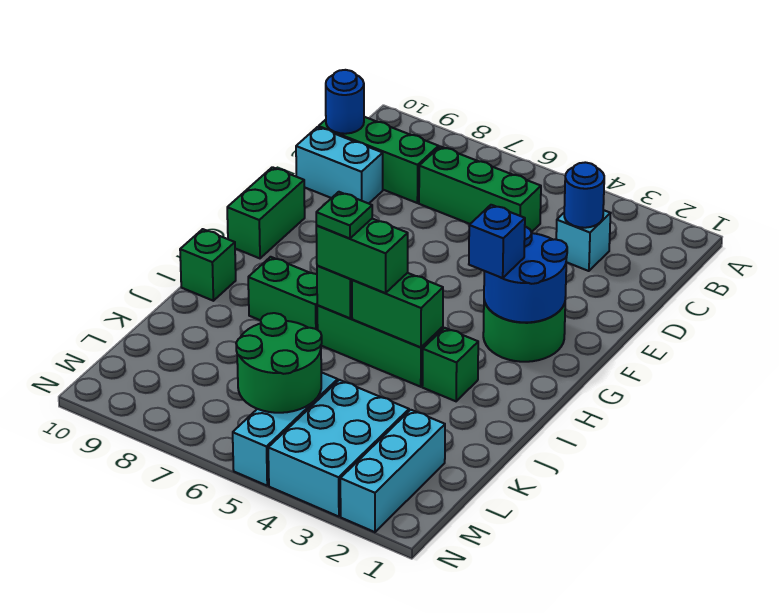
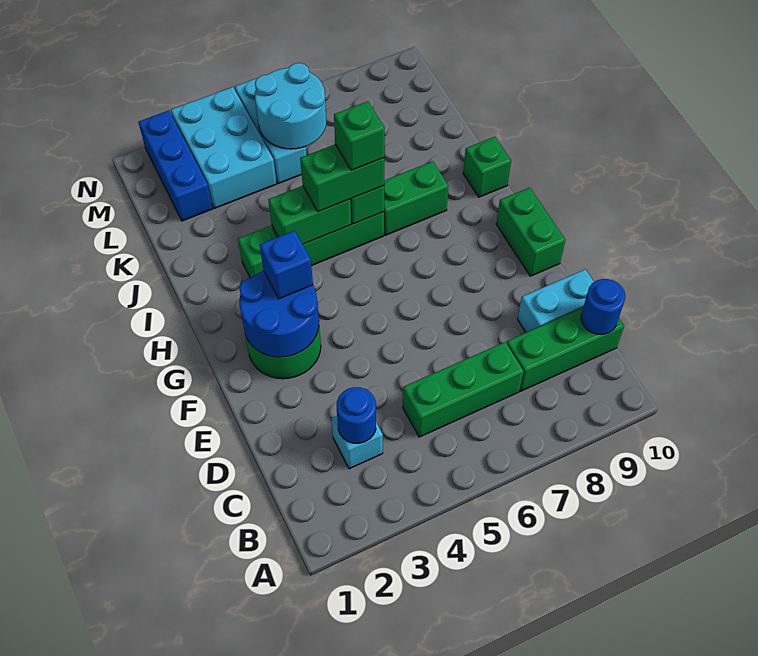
green 1x1 plate [316,192,372,238] -> green 1x1 brick [334,101,385,170]
cyan 1x3 brick [340,410,445,532] -> blue 1x3 brick [138,111,213,221]
green 2x2 round brick [236,313,322,413] -> cyan 2x2 round brick [255,63,326,149]

